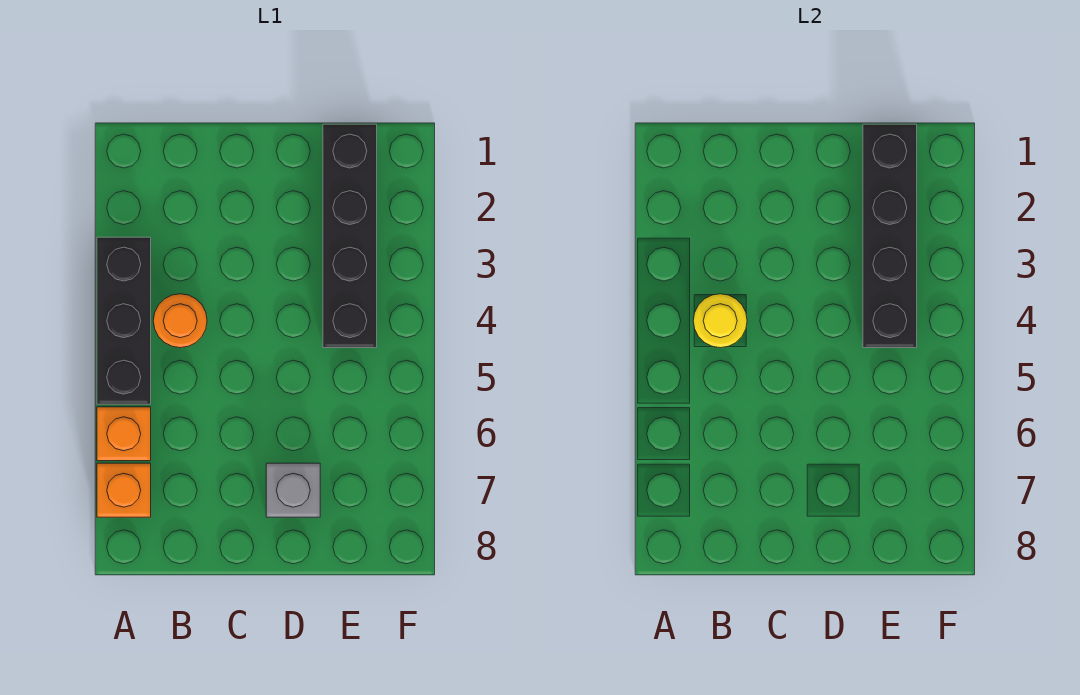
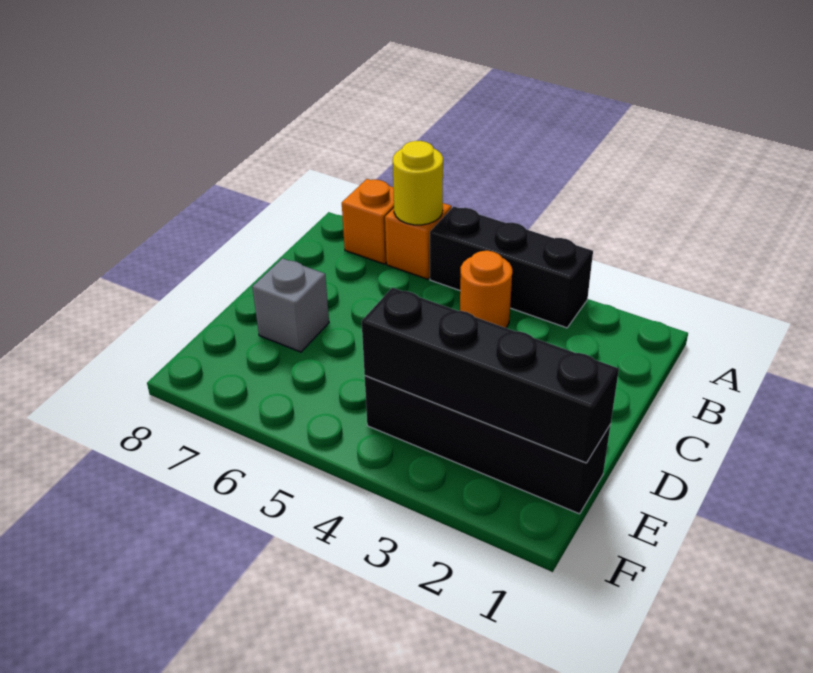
yellow 1x1 round brick [693,294,747,348] -> yellow 1x1 round brick moved to [393,141,443,225]

